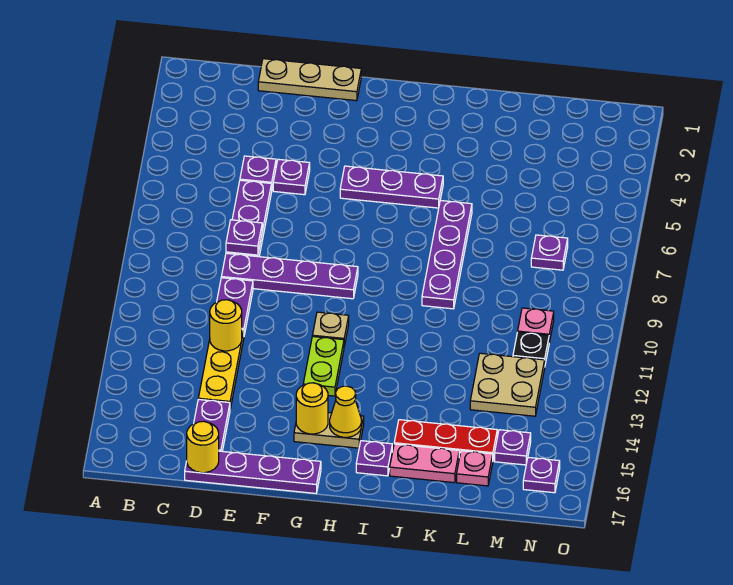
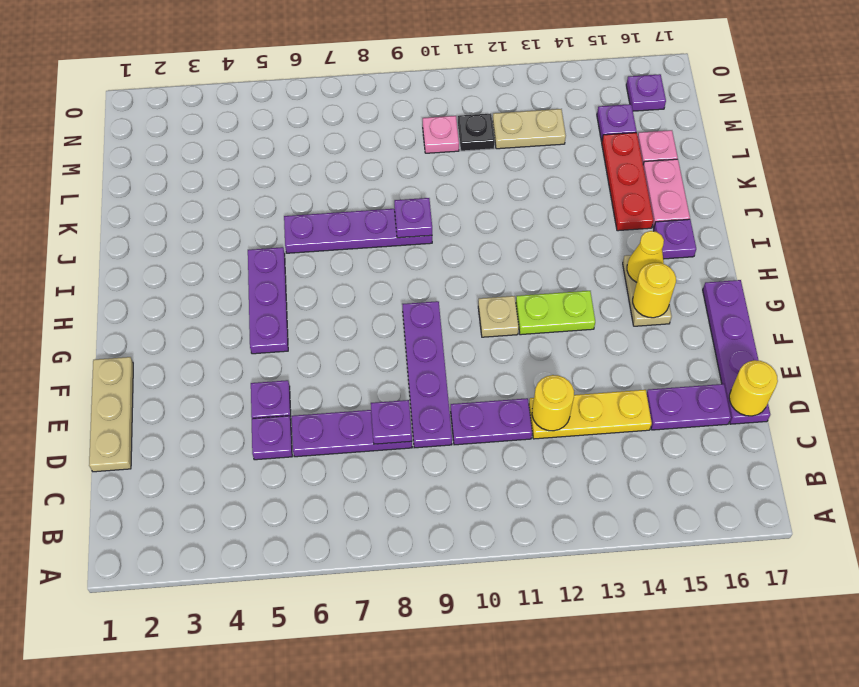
tan 2x2 plate [470,353,545,416] -> tan 1x2 plate [492,109,566,149]
purple 1x1 plate [531,235,568,270] -> purple 1x1 plate moved to [394,198,432,238]

